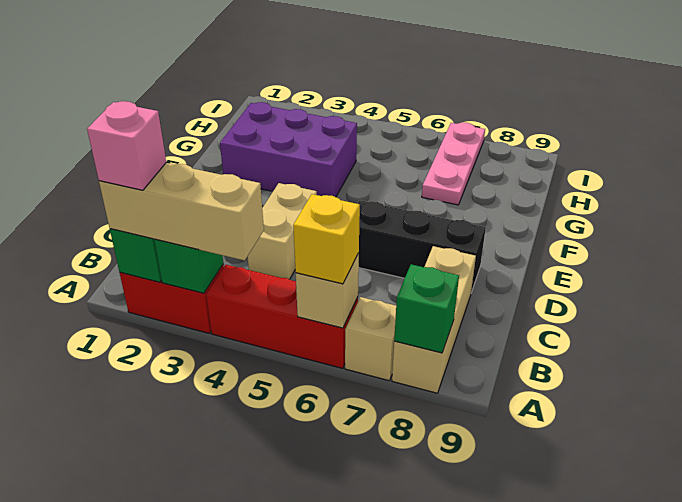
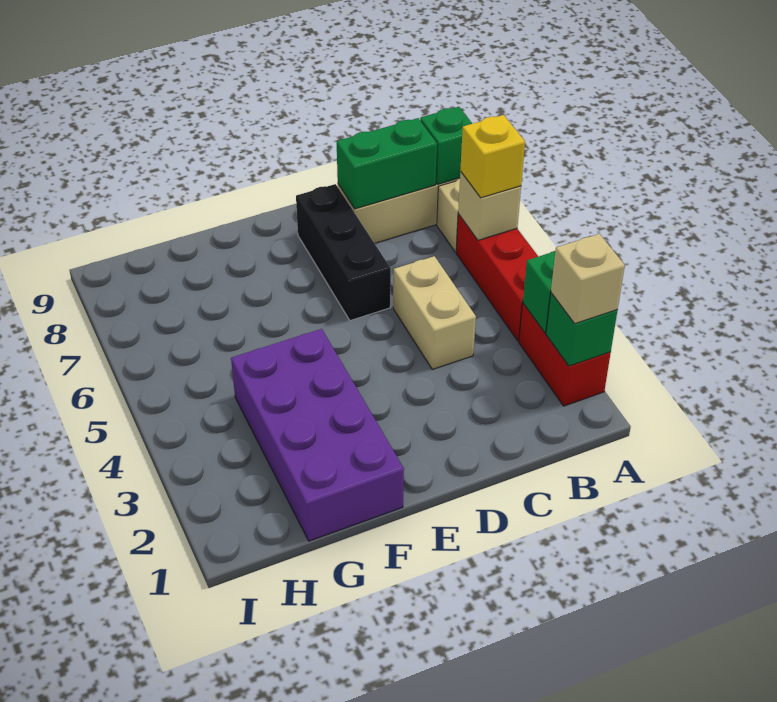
tan 1x3 brick [99,163,264,260] -> tan 1x1 brick [551,234,625,324]
pink 1x1 brick [87,101,166,190] -> none
none -> green 1x2 brick [337,118,437,209]
tan 1x2 brick [248,183,317,279] -> tan 1x2 brick turned to [393,256,476,369]
purple 2x3 brick [220,102,357,197] -> purple 2x4 brick [231,329,404,541]
pink 1x3 plate [422,122,485,205] -> none

